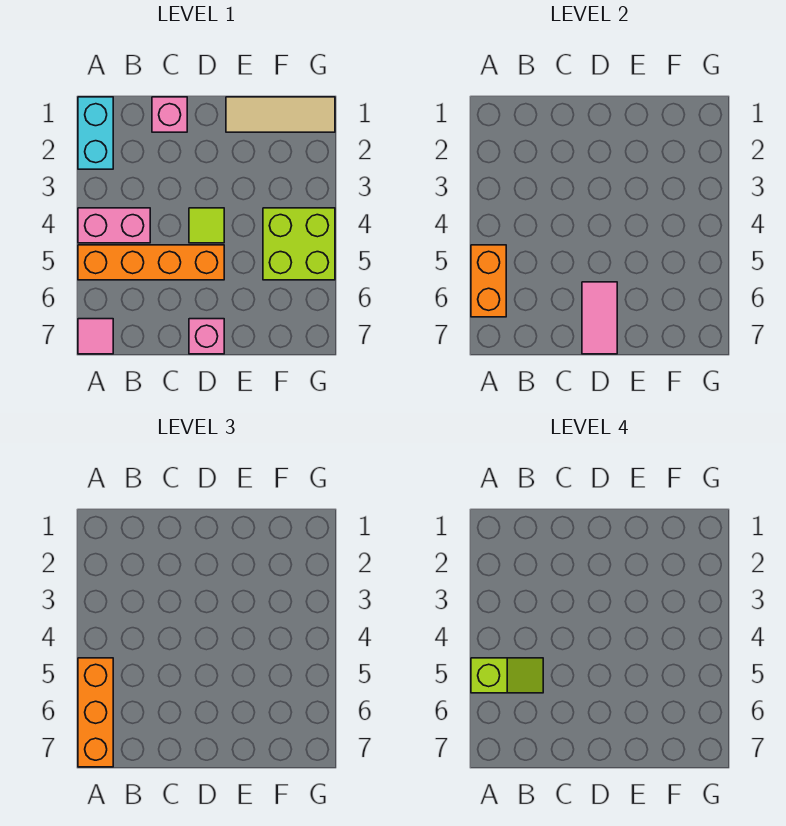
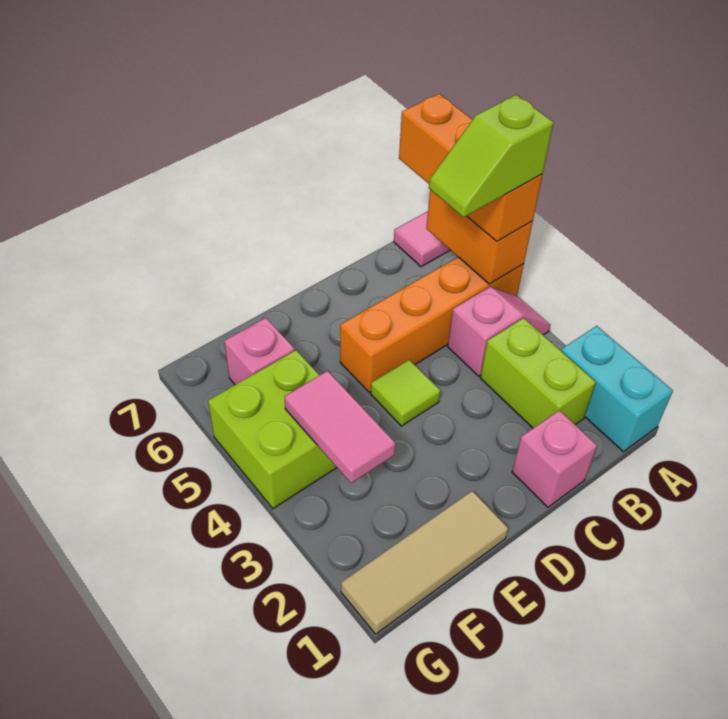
pink 1x2 brick [78,208,150,243] -> pink 1x2 slope [448,287,550,376]
none -> lime 1x2 brick [480,318,596,428]
pink 1x2 tile [582,282,617,354] -> pink 1x2 tile moved to [284,371,395,483]
pink 1x1 brick [189,319,224,354] -> pink 1x1 brick moved to [224,318,295,385]

